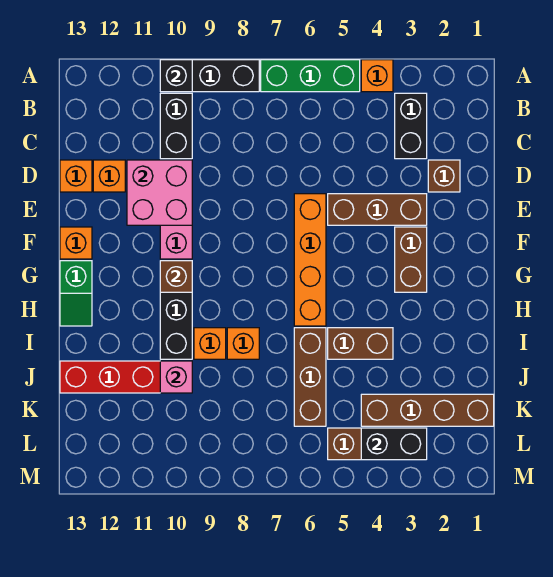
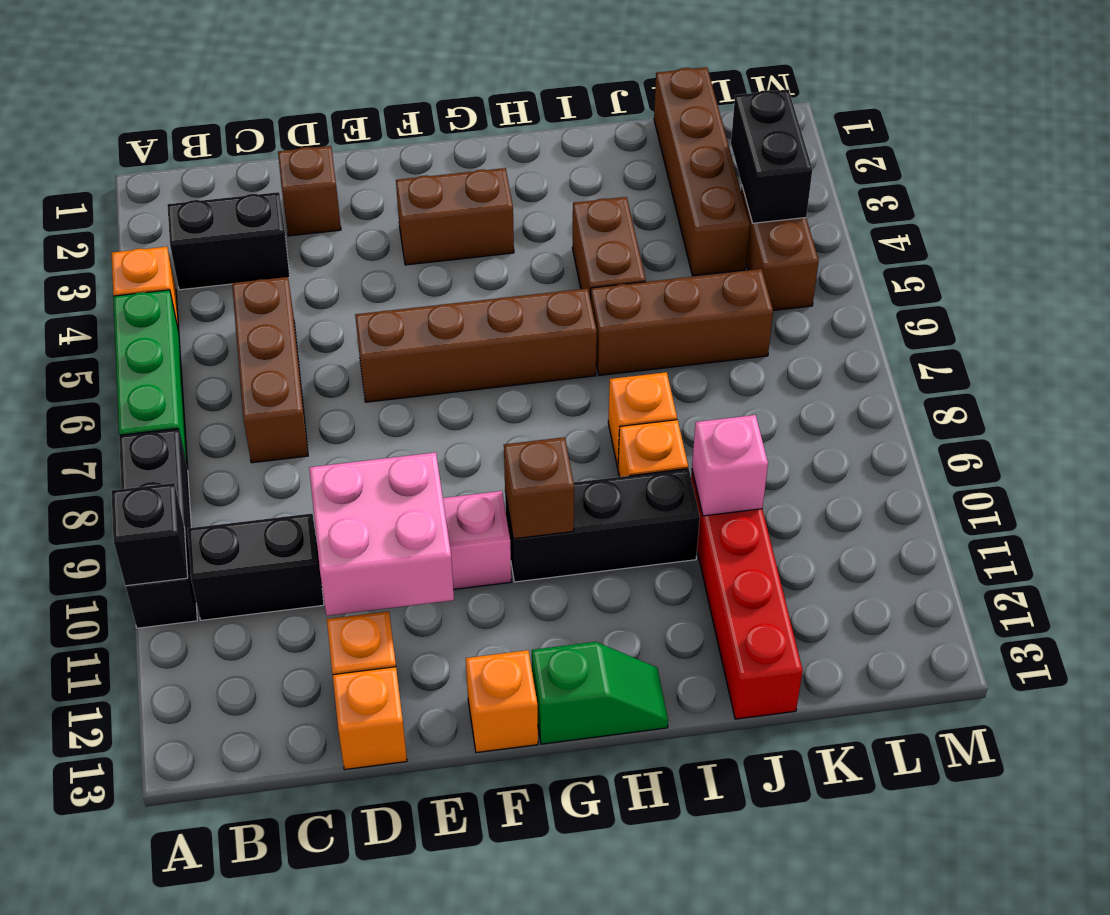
brown 1x3 brick [328,194,427,225] -> brown 1x3 brick moved to [232,277,308,463]
orange 1x4 brick [294,194,326,326] -> brown 1x4 brick [355,288,597,402]

